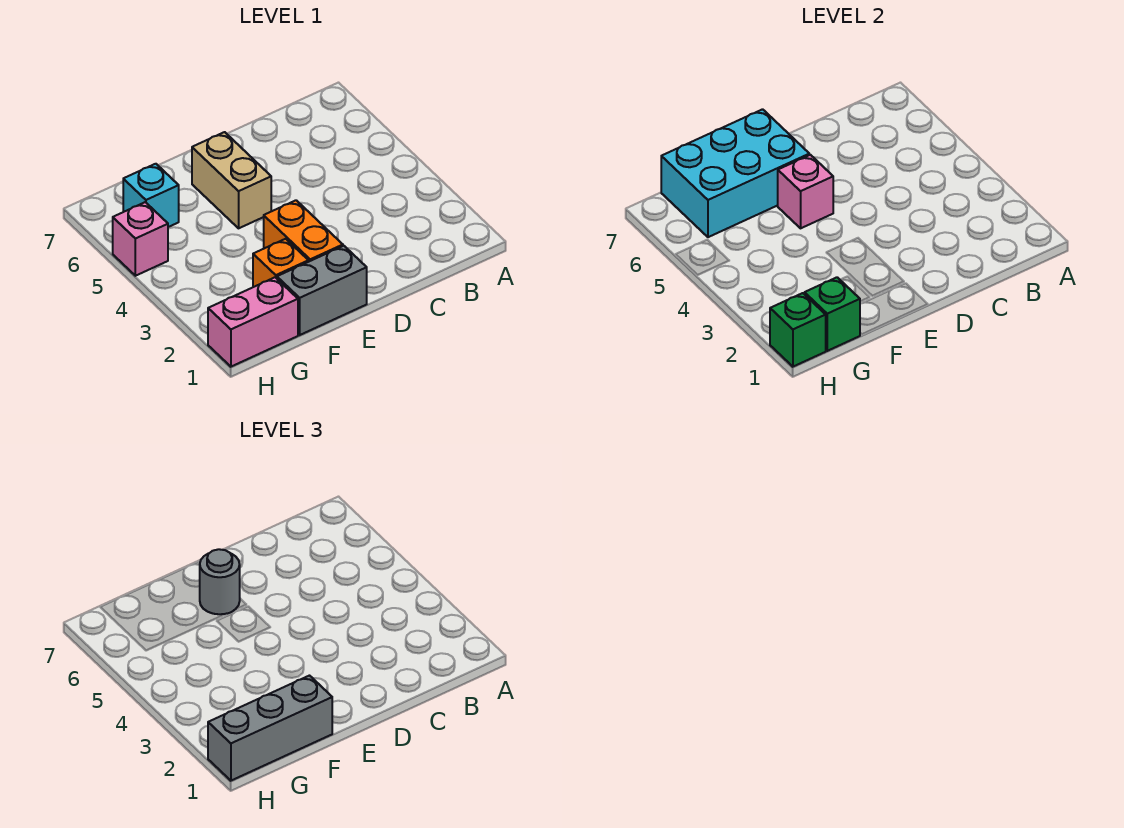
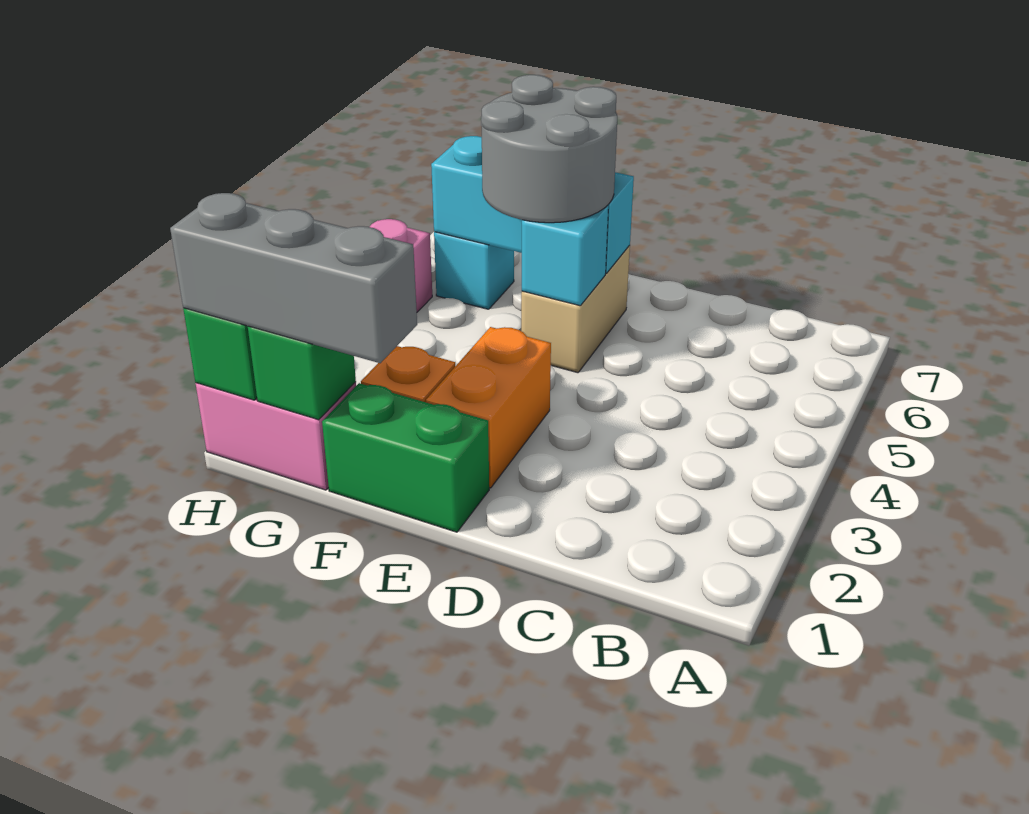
grey 1x2 brick [277,246,367,335] -> green 1x2 brick [322,383,489,532]
pink 1x1 brick [777,155,833,228] -> cyan 1x1 brick [522,205,608,306]
cyan 2x3 brick [661,109,809,237] -> cyan 1x3 brick [431,136,634,273]
grey 1x1 round brick [200,549,240,614] -> grey 2x2 round brick [481,75,617,223]

